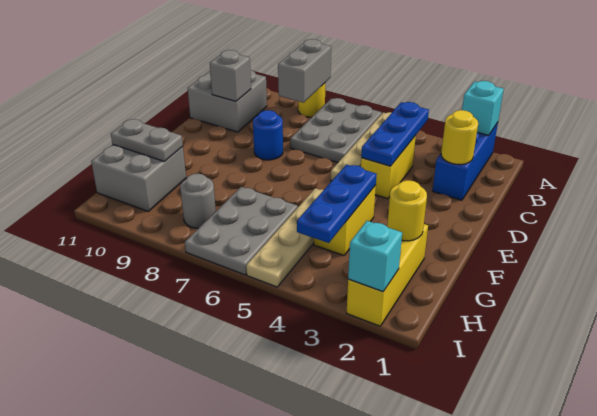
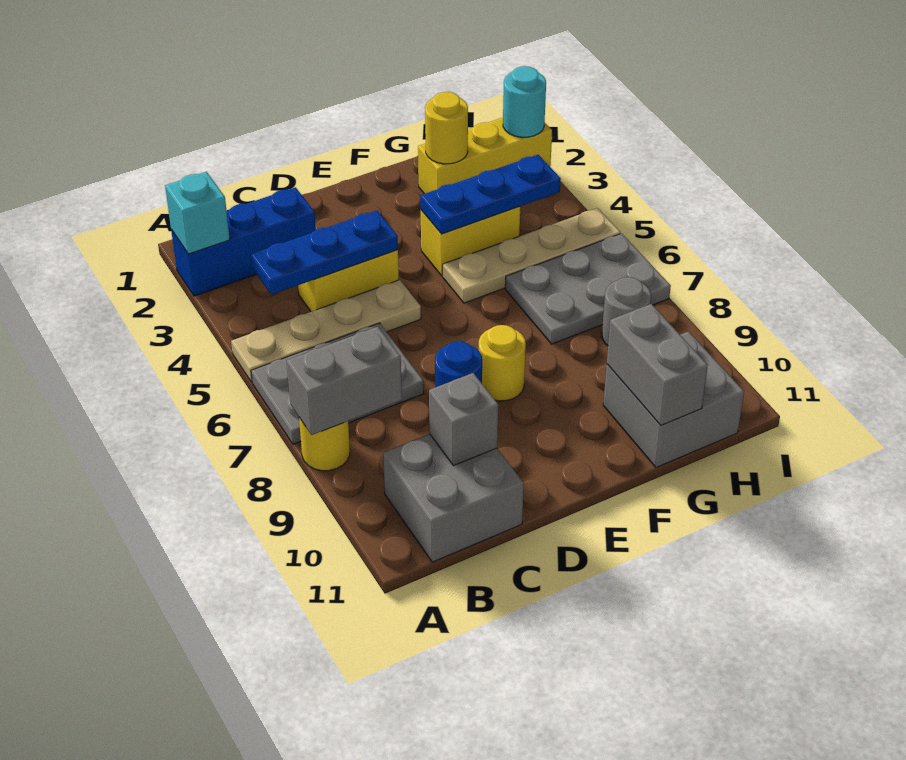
yellow 1x1 round brick [441,110,478,165] -> yellow 1x1 round brick moved to [479,325,526,401]
grey 1x2 plate [111,119,183,162] -> grey 1x2 brick [607,304,708,425]
cyan 1x1 brick [348,221,402,292] -> cyan 1x1 round brick [503,66,546,137]

